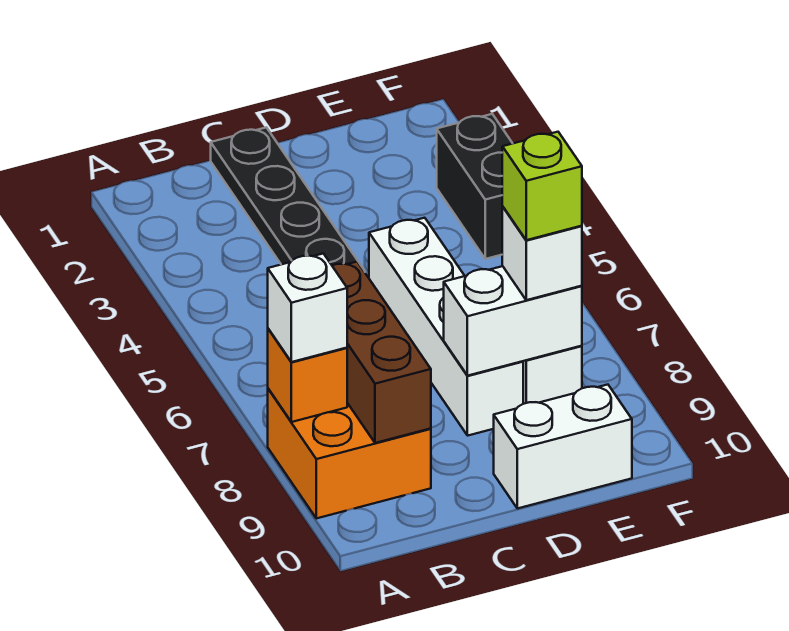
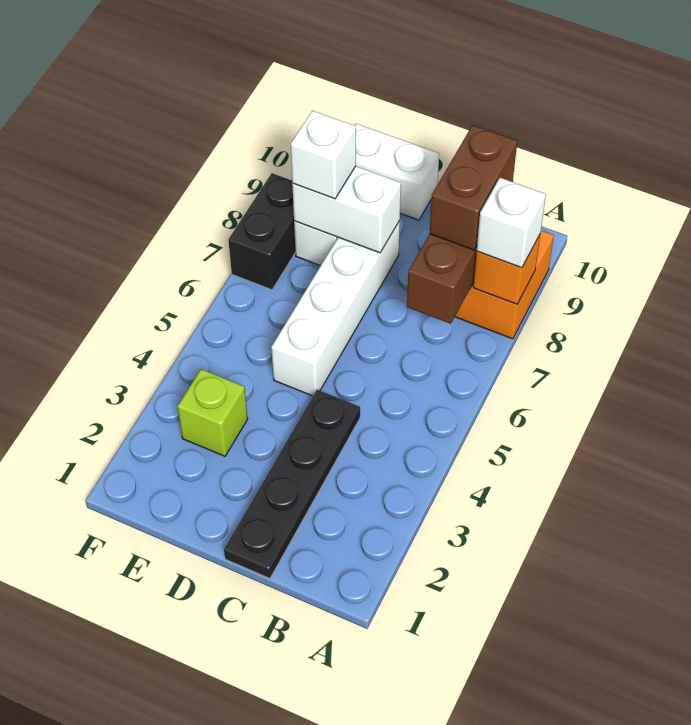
none -> brown 1x2 brick [430,125,517,250]
lime 1x1 brick [502,132,582,240] -> lime 1x1 brick moved to [177,369,248,456]
black 1x2 brick [437,114,513,259] -> black 1x2 brick moved to [228,173,296,290]

